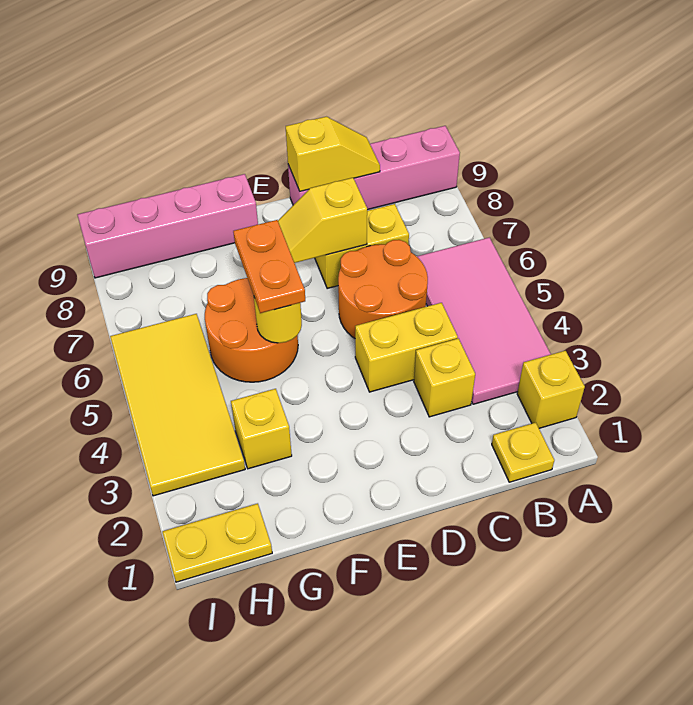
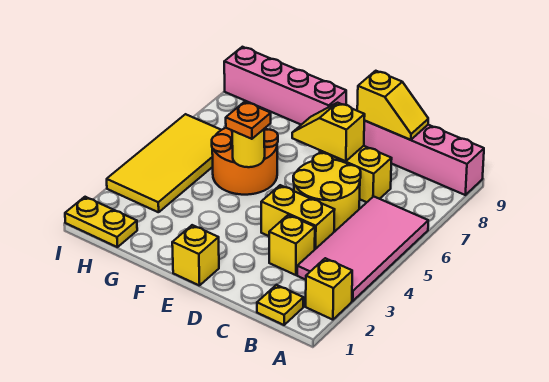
orange 2x2 round brick [338,240,428,338] -> yellow 2x2 round brick [293,153,361,231]
orange 1x2 plate [233,220,305,313] -> orange 1x1 plate [226,102,271,139]
yellow 1x1 brick [231,389,292,469] -> yellow 1x1 brick moved to [172,225,219,286]

